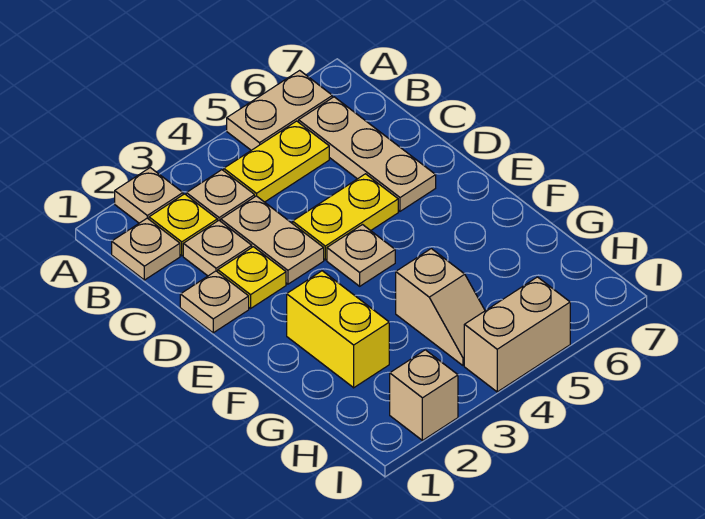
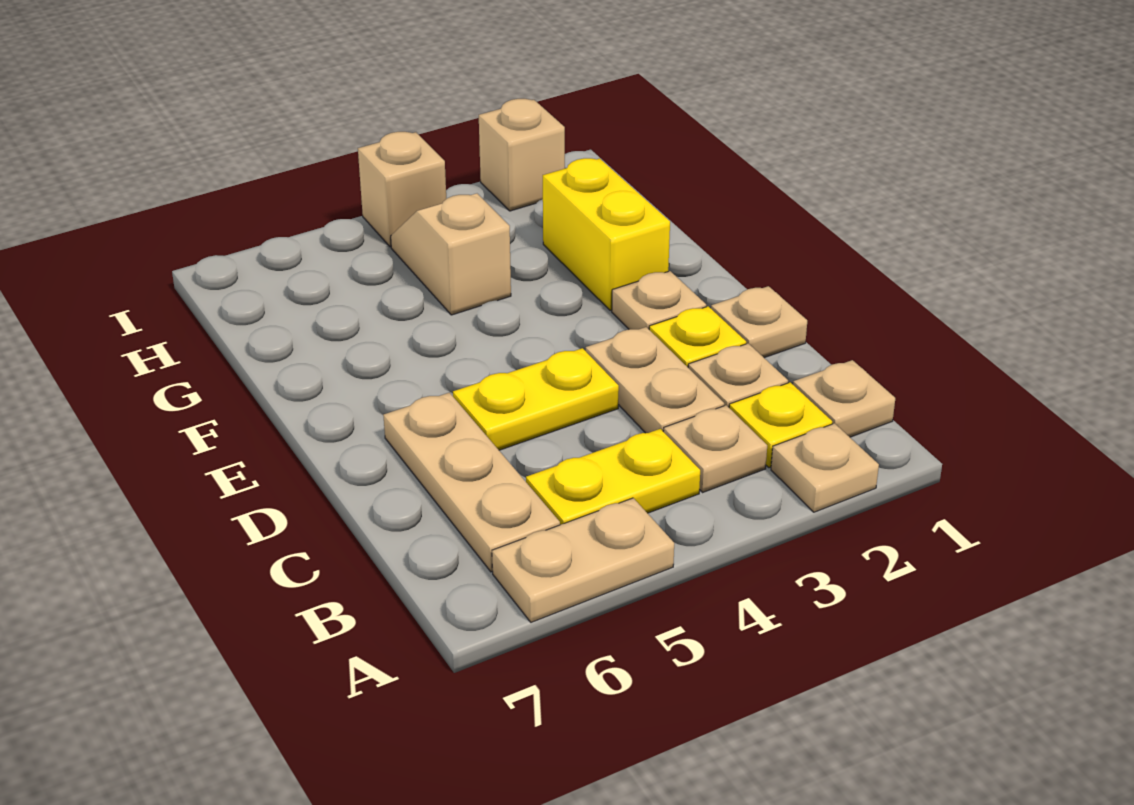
tan 1x1 plate [327,225,395,286] -> tan 1x1 plate moved to [612,271,706,329]
tan 1x2 brick [464,277,570,392] -> tan 1x1 brick [358,132,446,247]

